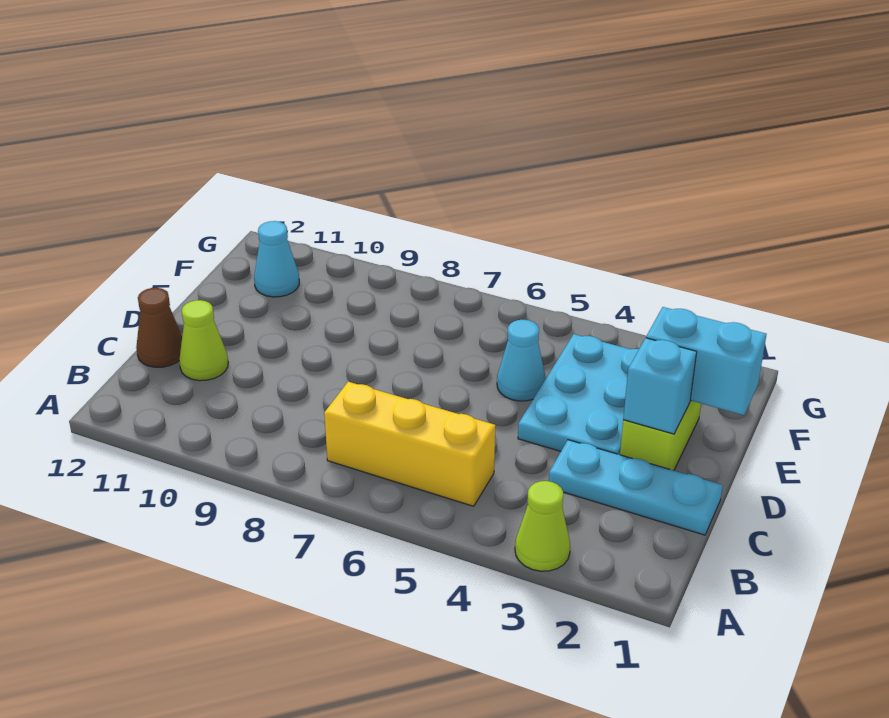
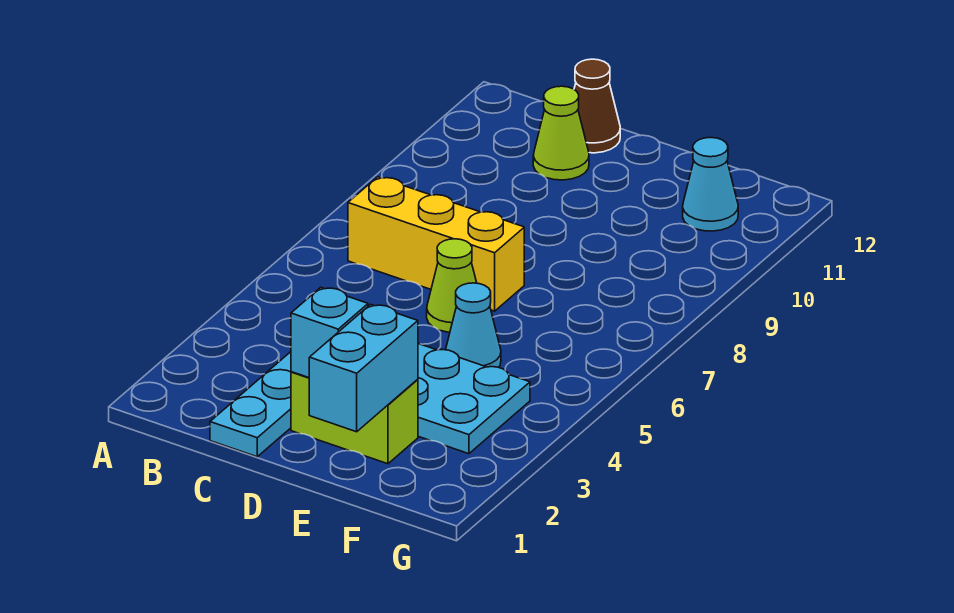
lime 1x1 cone [515,481,570,571] -> lime 1x1 cone moved to [427,239,477,332]
yellow 1x3 brick [324,382,495,506] -> yellow 1x3 brick turned to [348,177,524,311]

